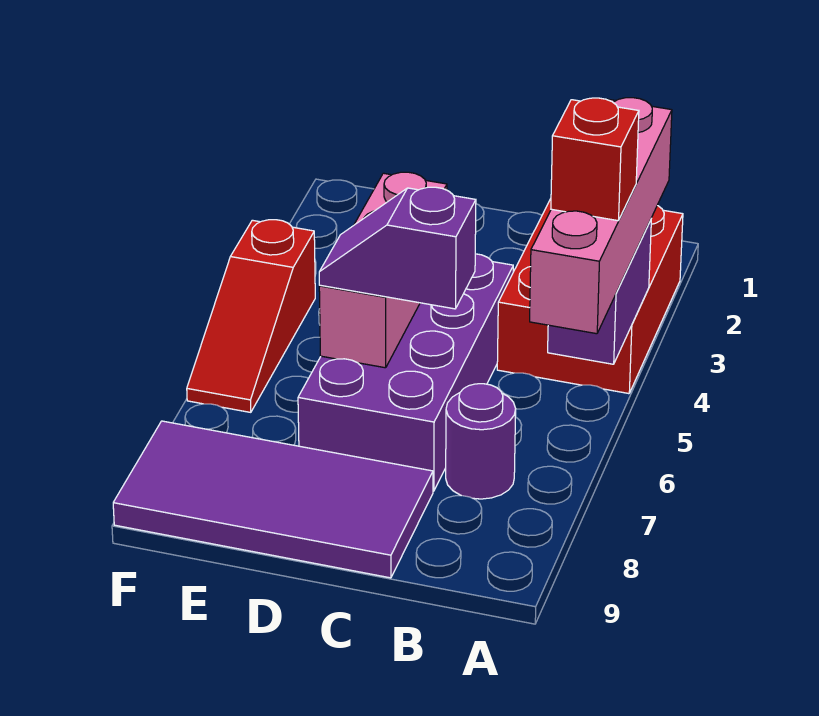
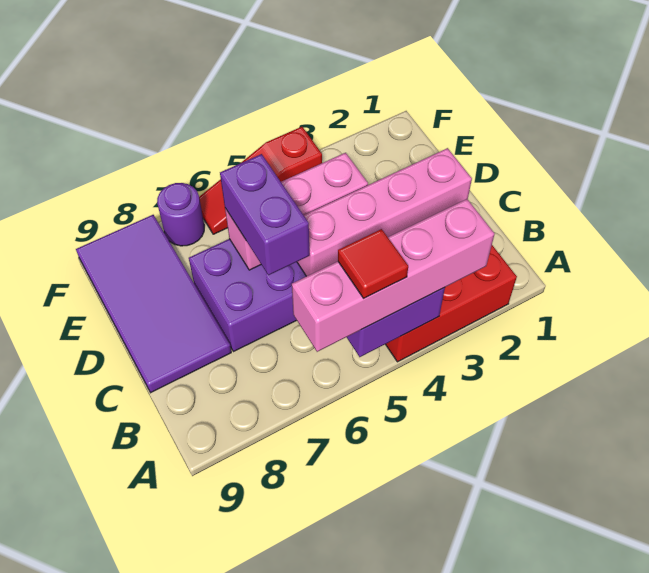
red 1x1 brick [551,98,639,221] -> red 1x1 tile [338,229,408,298]
purple 1x1 round brick [446,384,516,499] -> purple 1x1 round brick moved to [157,183,204,246]
none -> pink 1x4 brick [297,148,472,276]
purple 1x2 slope [319,187,476,309] -> purple 1x2 brick [220,154,309,275]

